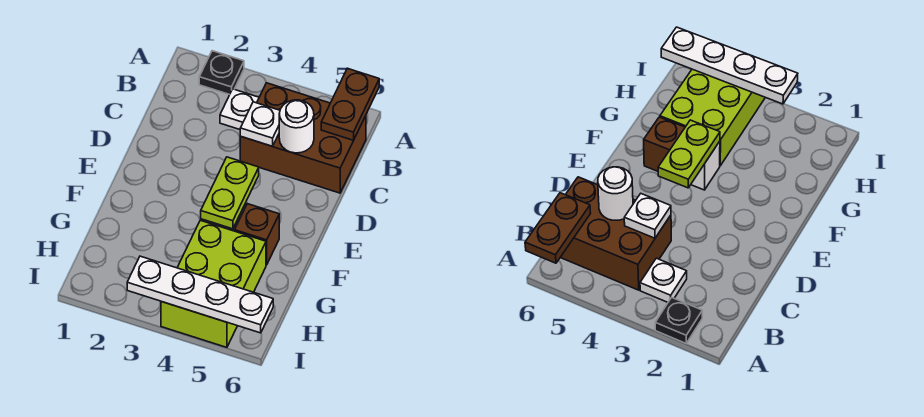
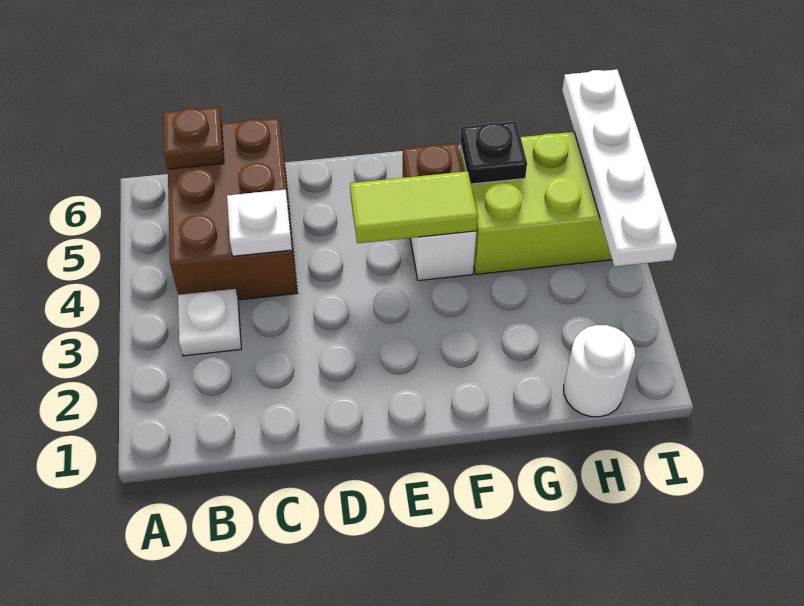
black 1x1 plate [199,51,244,95] -> black 1x1 plate moved to [460,121,527,184]
brown 1x2 plate [321,68,379,140] -> brown 1x1 plate [163,107,224,169]
white 1x1 round brick [279,100,314,153] -> white 1x1 round brick moved to [564,325,635,417]
lime 1x2 plate [201,157,259,229] -> lime 1x2 tile [350,171,478,243]

